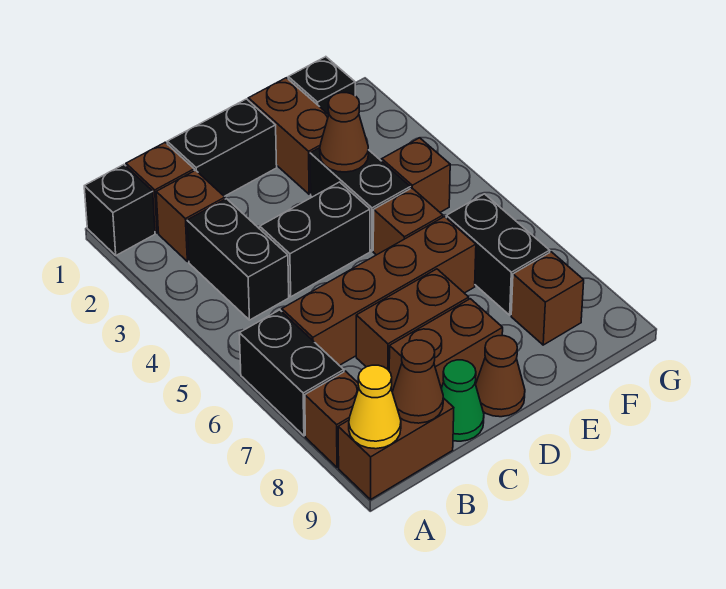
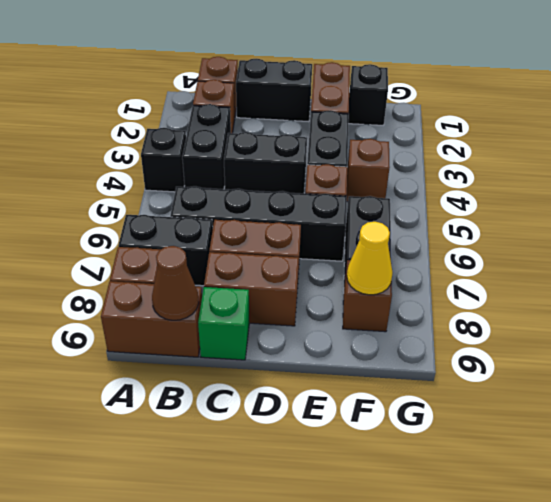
black 1x1 brick [84,165,155,255] -> black 1x1 brick moved to [141,128,186,192]
black 1x2 brick [239,310,344,436] -> black 1x2 brick turned to [118,215,213,286]
yellow 1x1 cone [349,365,401,449] -> yellow 1x1 cone moved to [347,222,393,295]
brown 1x4 brick [282,217,476,365] -> black 1x4 brick [170,186,347,261]
green 1x1 cone [441,360,484,441] -> green 1x1 brick [198,287,249,360]
brown 1x1 cone [476,336,525,417] -> none
brown 1x1 cone [320,93,368,172] -> none

